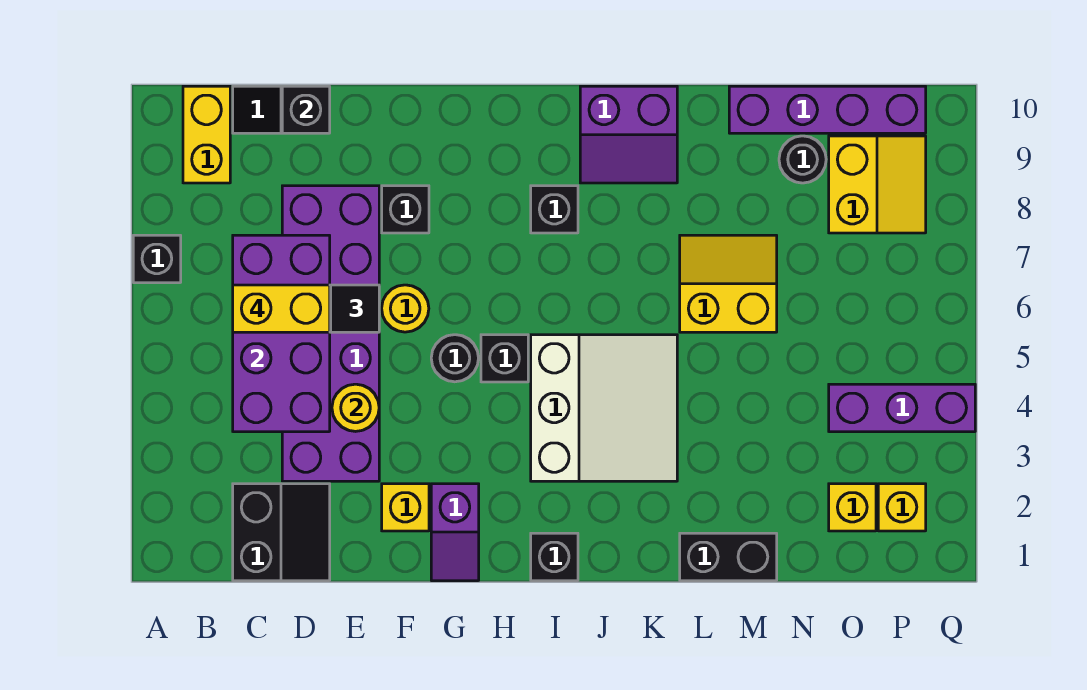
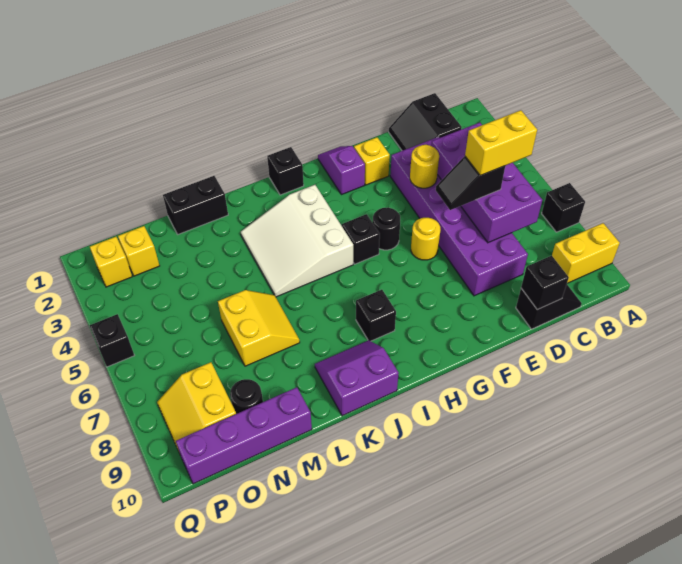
yellow 1x2 brick [183,86,230,183] -> yellow 1x2 brick turned to [552,223,620,283]
black 1x1 brick [382,186,429,233] -> black 1x1 brick moved to [90,314,134,367]
yellow 2x2 slope [680,235,777,332] -> yellow 2x2 slope turned to [218,290,300,366]
purple 1x3 brick [829,384,975,432] -> none

